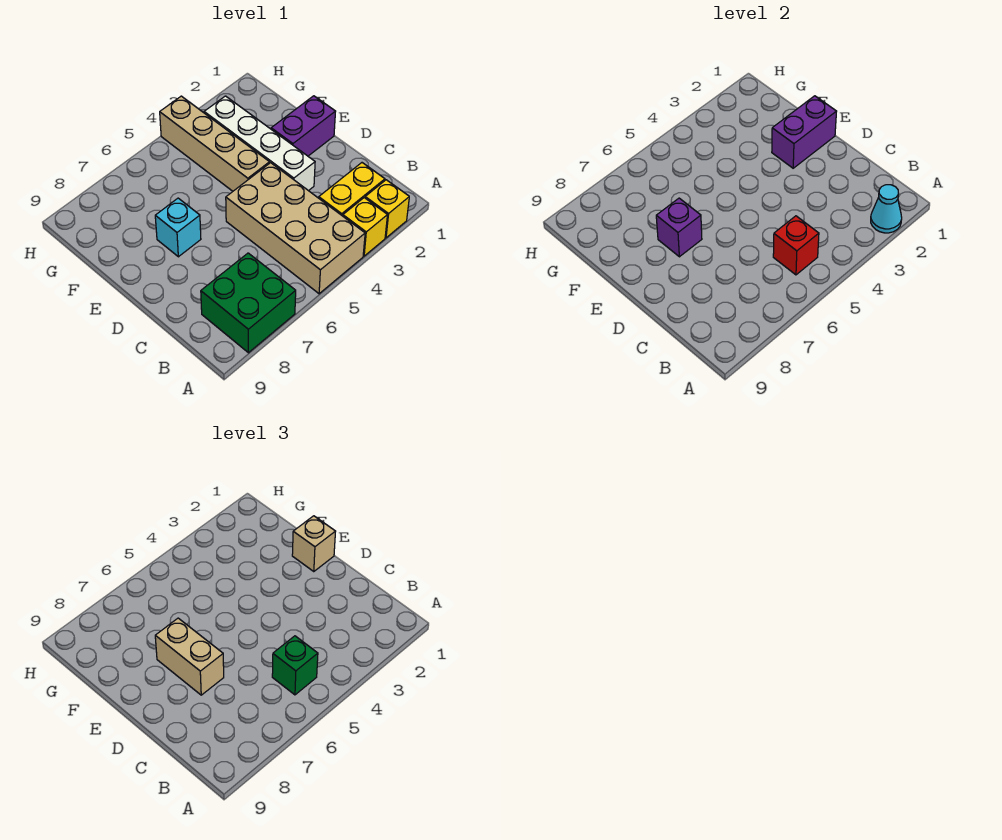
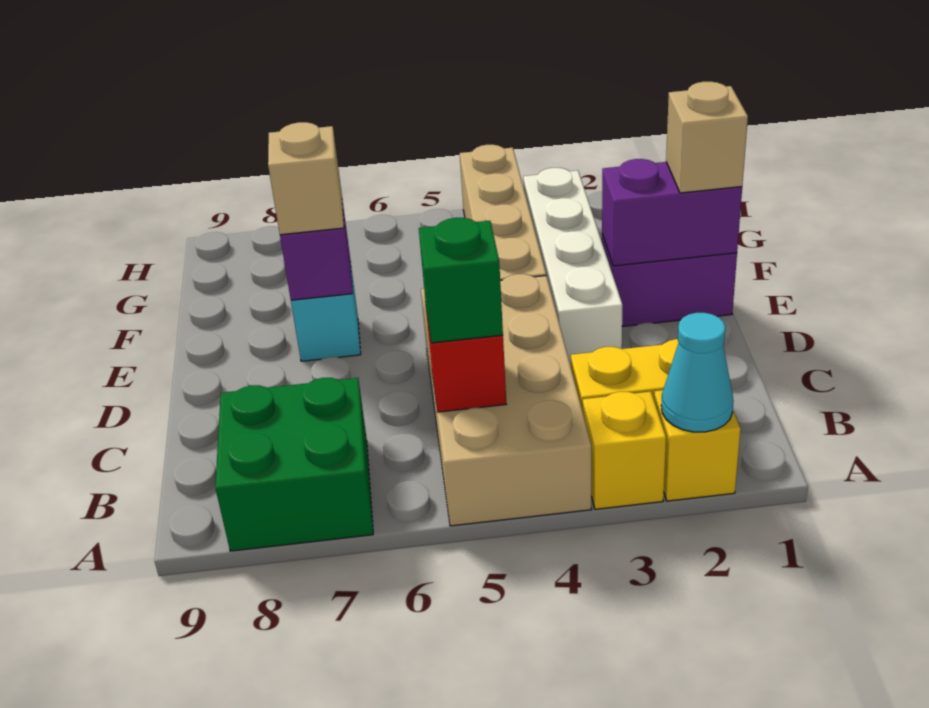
tan 1x2 brick [155,618,224,695] -> tan 1x1 brick [268,122,344,235]

